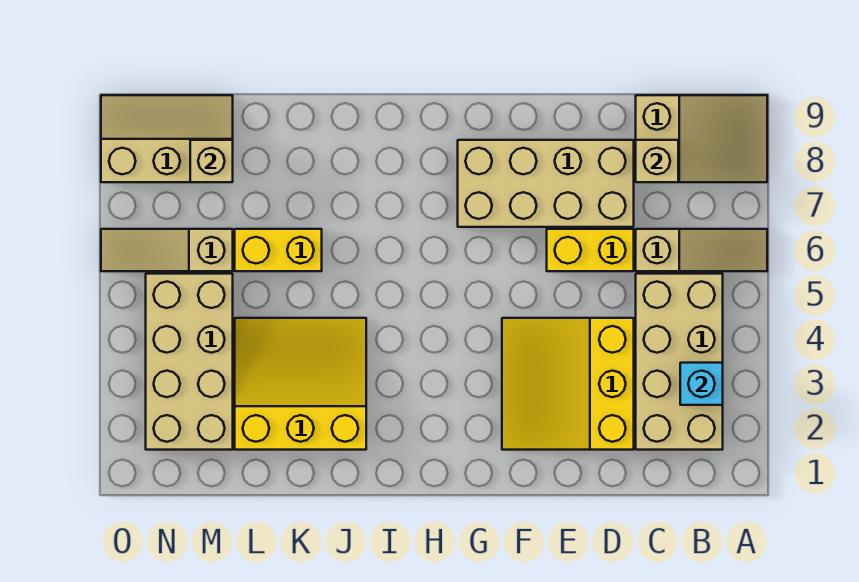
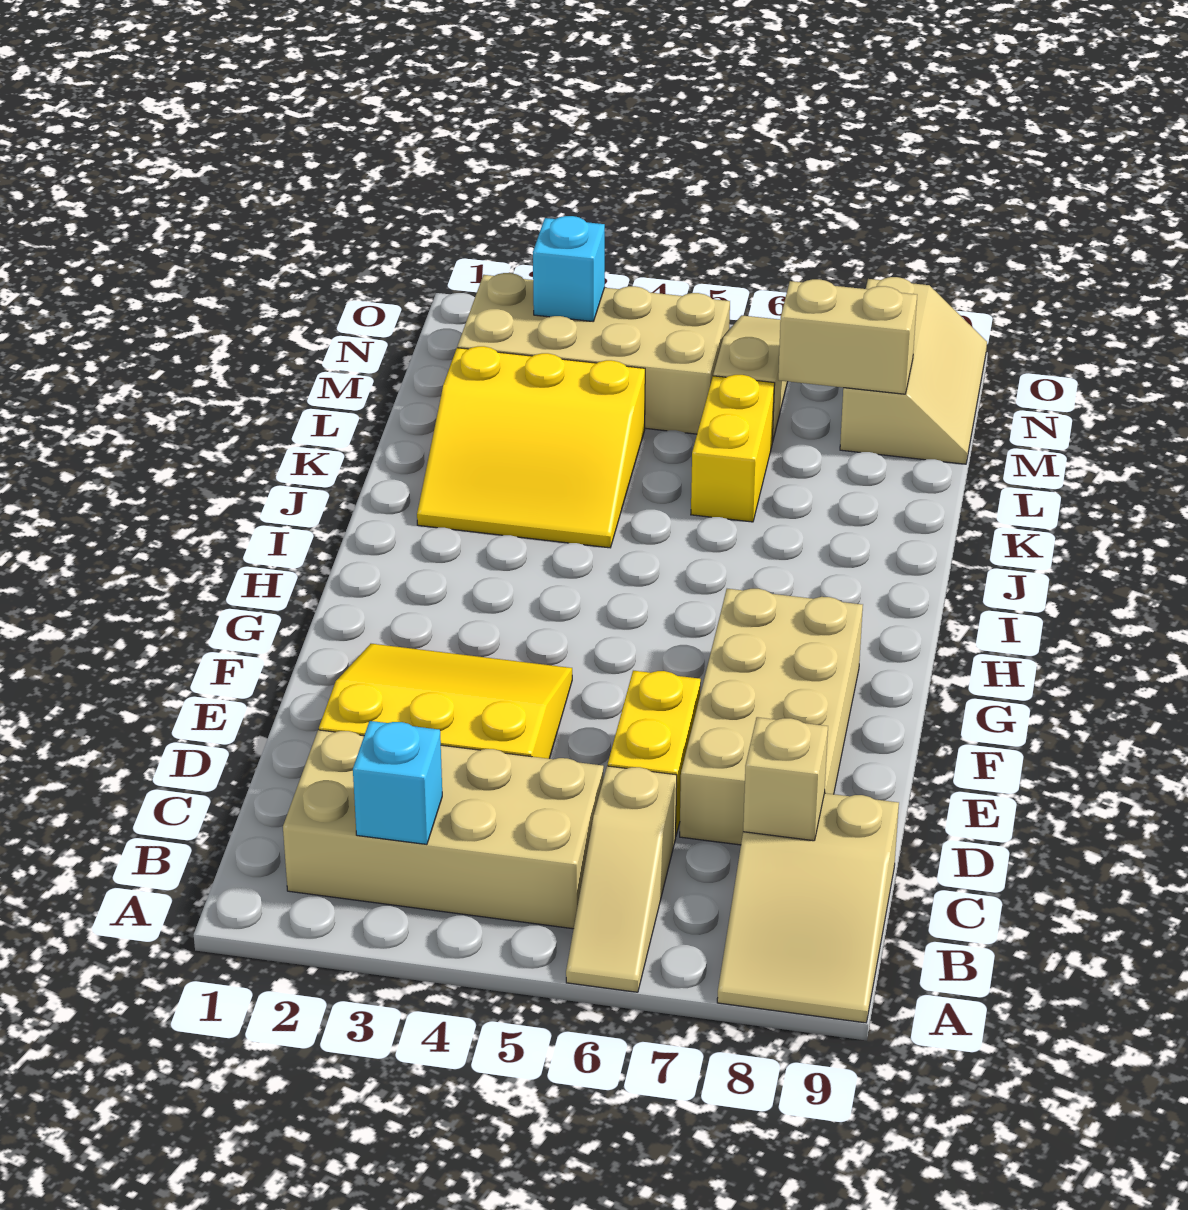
yellow 3x3 slope [235,318,366,450] -> yellow 3x3 slope turned to [417,346,645,548]
tan 1x1 brick [190,140,233,182] -> tan 1x2 brick [778,279,917,394]
none -> cyan 1x1 brick [533,216,605,321]

